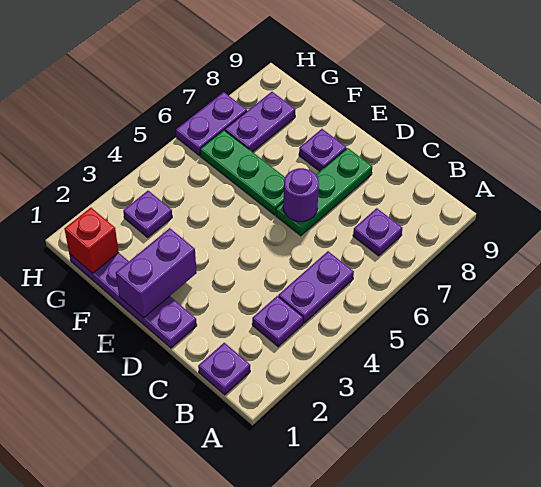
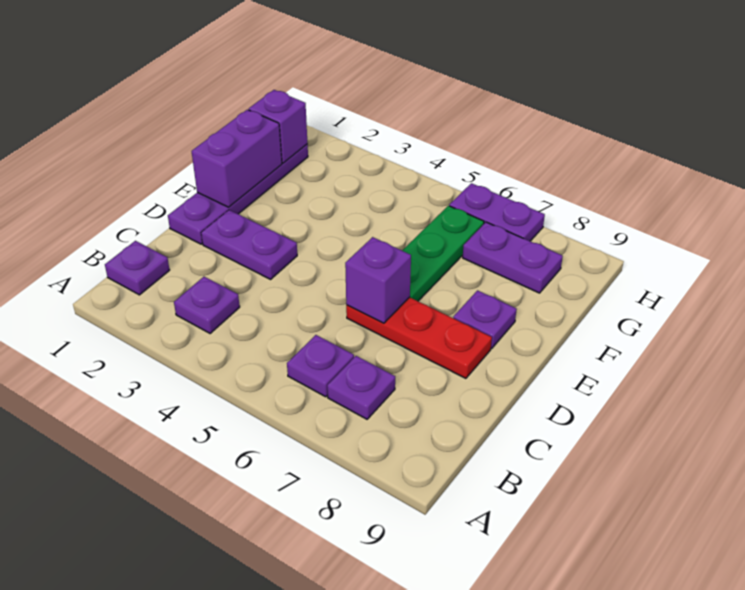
purple 1x2 plate [278,251,354,323] -> purple 1x2 plate moved to [201,210,297,279]
green 1x3 plate [276,148,372,236] -> red 1x3 plate [346,297,492,378]
purple 1x1 round brick [283,168,319,222] -> purple 1x1 brick [345,237,411,323]
purple 1x2 brick [116,228,197,318] -> purple 1x2 brick turned to [192,110,282,207]
red 1x1 brick [64,208,119,273] -> purple 1x1 brick [249,90,308,163]
purple 1x1 plate [123,191,172,237] -> purple 1x1 plate moved to [287,335,354,397]

